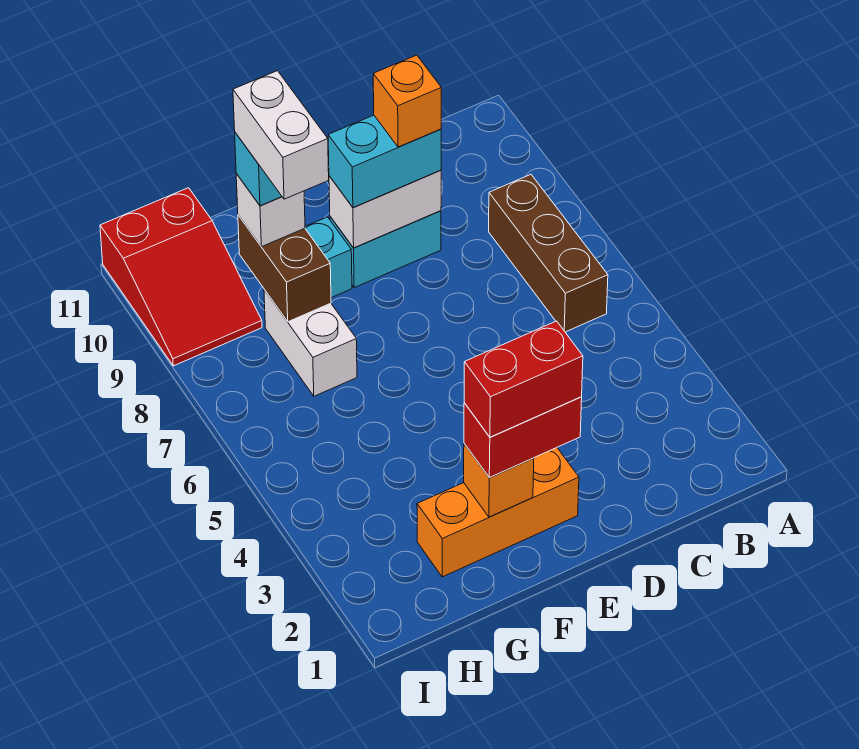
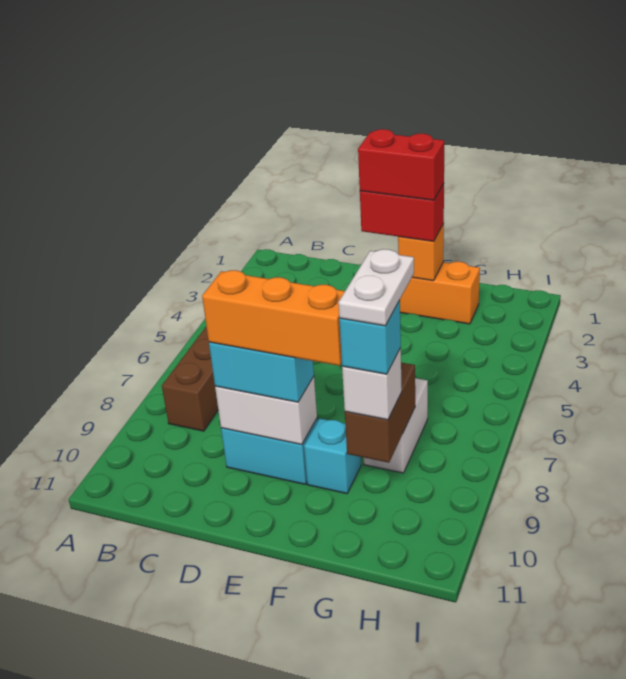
orange 1x1 brick [373,55,441,147] -> orange 1x3 brick [202,270,345,366]
white 1x2 brick [233,71,329,199] -> white 1x2 plate [338,249,414,326]
red 2x3 slope [100,188,262,366] -> none

